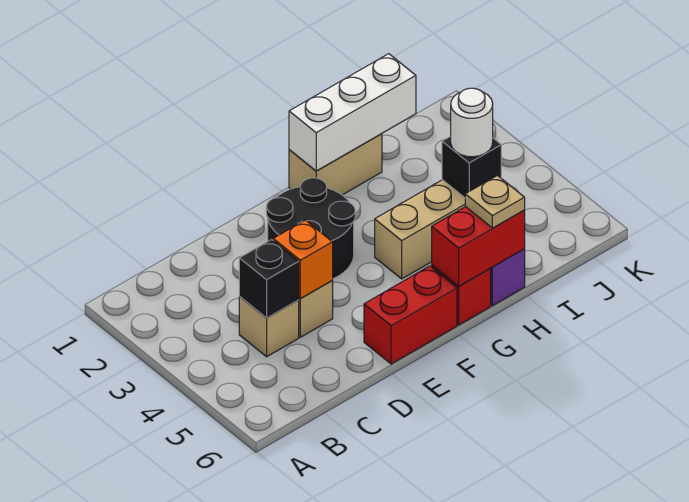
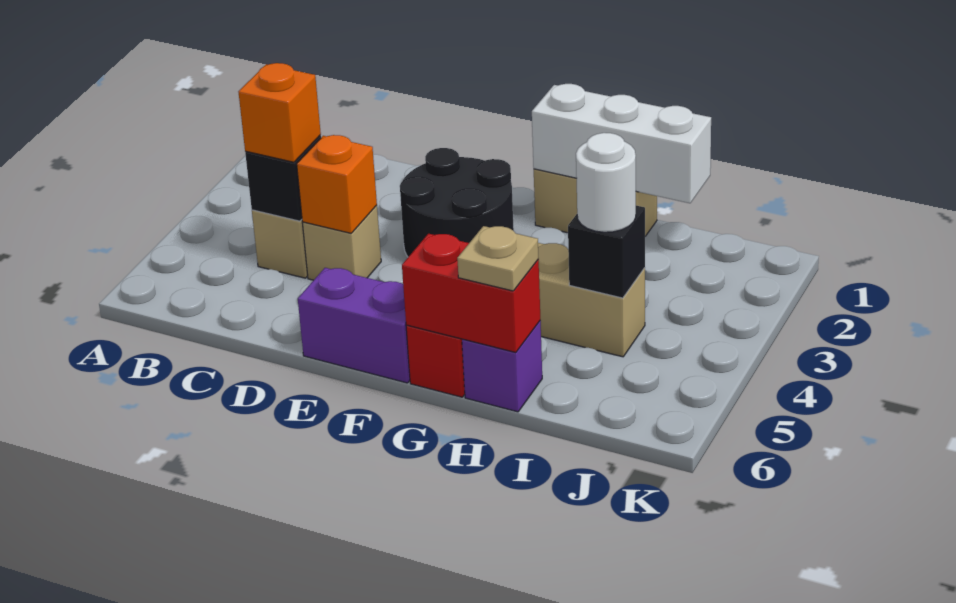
none -> orange 1x1 brick [238,63,321,162]
red 1x2 brick [364,266,457,364] -> purple 1x2 brick [298,268,410,383]

